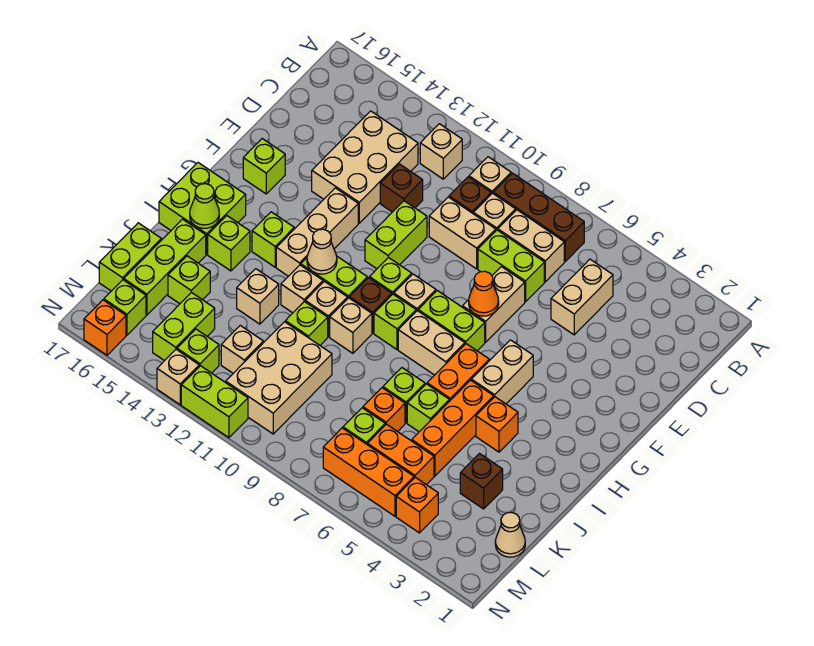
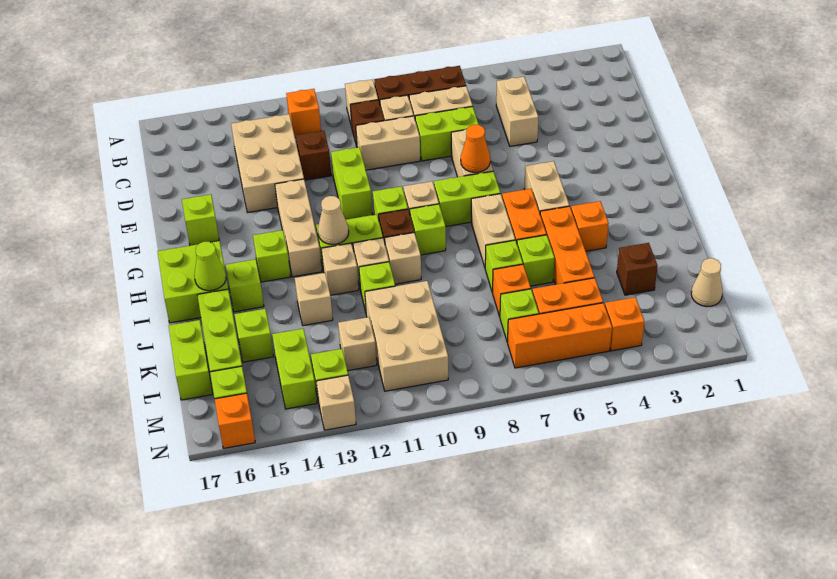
tan 1x1 brick [420,124,462,179] -> orange 1x1 brick [286,89,321,138]
tan 1x2 brick [398,311,465,375] -> tan 1x2 brick turned to [471,194,515,267]
lime 1x2 brick [181,366,248,438] -> none

